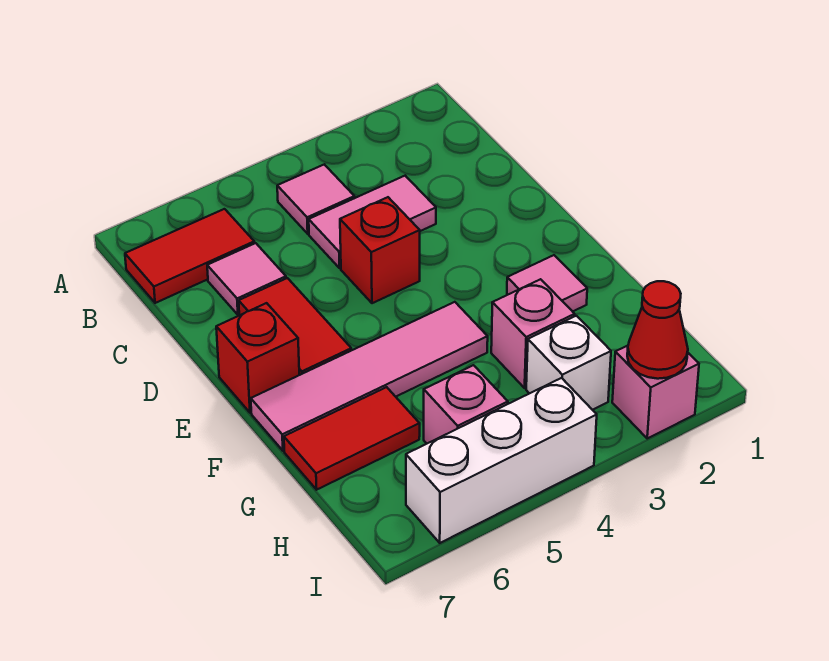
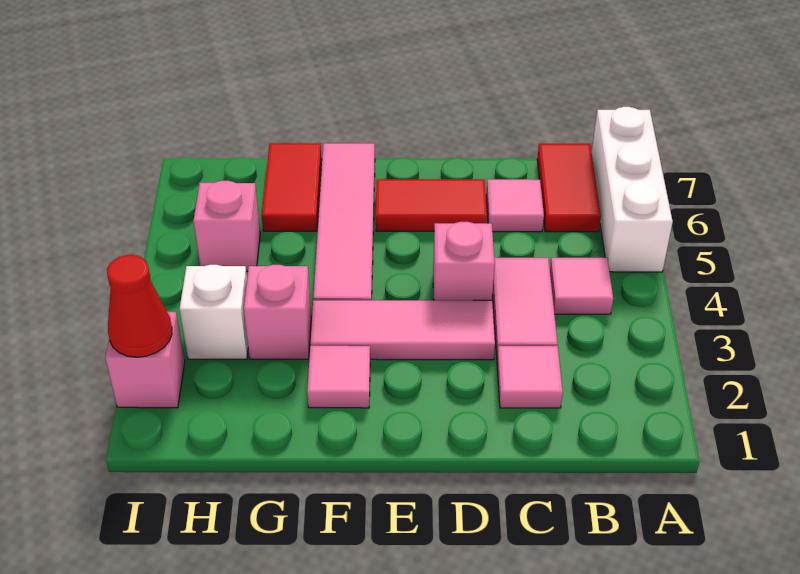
none -> pink 1x1 tile [497,346,563,408]
none -> pink 1x3 tile [310,300,495,360]
red 1x1 brick [340,197,420,303] -> pink 1x1 brick [433,222,495,300]
red 1x1 brick [216,303,299,413] -> none
white 1x3 brick [406,378,597,543] -> white 1x3 brick moved to [592,107,673,272]

